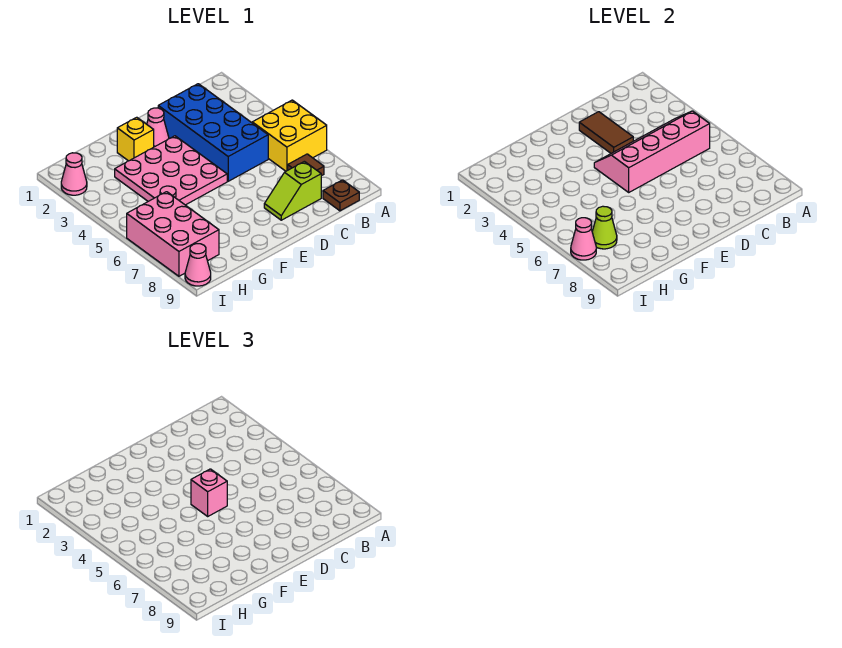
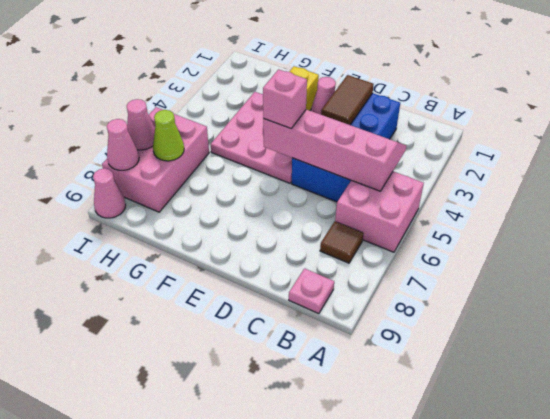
yellow 2x2 brick [252,100,327,171] -> pink 2x2 brick [335,171,424,252]
brown 1x1 plate [323,180,359,211] -> pink 1x1 plate [289,269,334,314]
lime 1x2 slope [264,161,321,220] -> none
pink 1x1 cone [61,153,87,195] -> pink 1x1 cone moved to [107,119,139,170]

